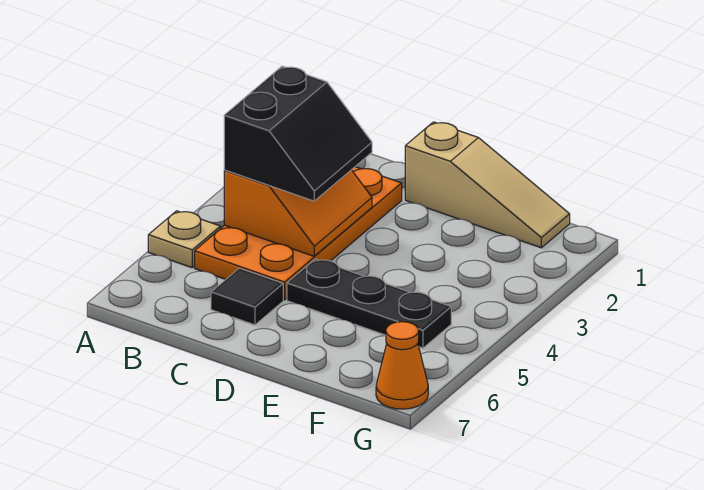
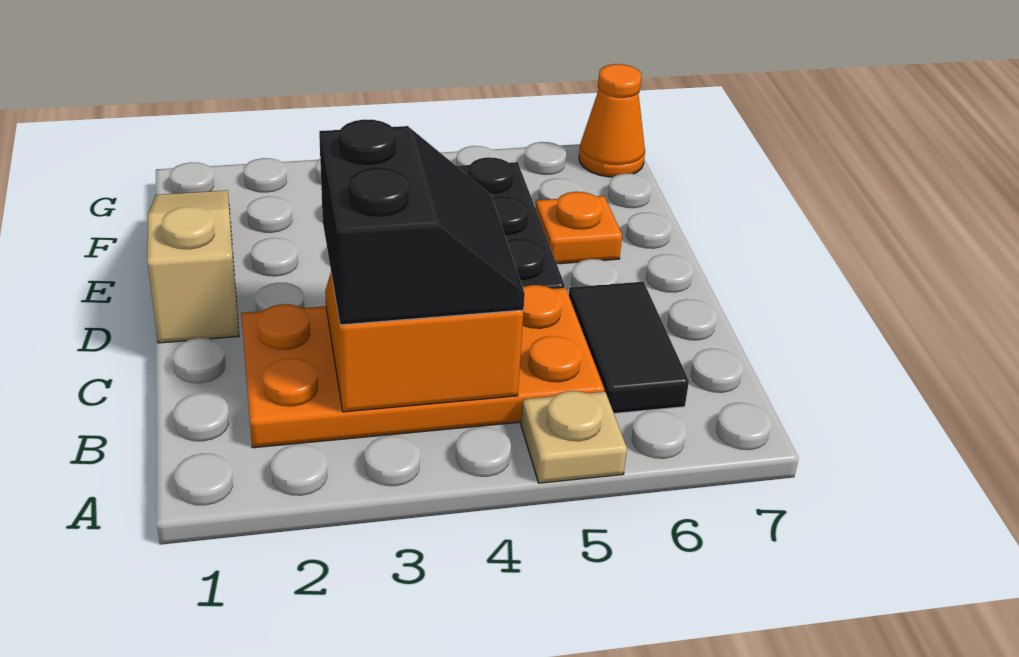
black 2x2 slope [224,66,372,201] -> black 2x2 slope turned to [319,119,525,325]
black 1x1 tile [211,268,283,325] -> black 1x2 tile [569,282,689,413]
none -> orange 1x1 plate [535,192,622,264]

